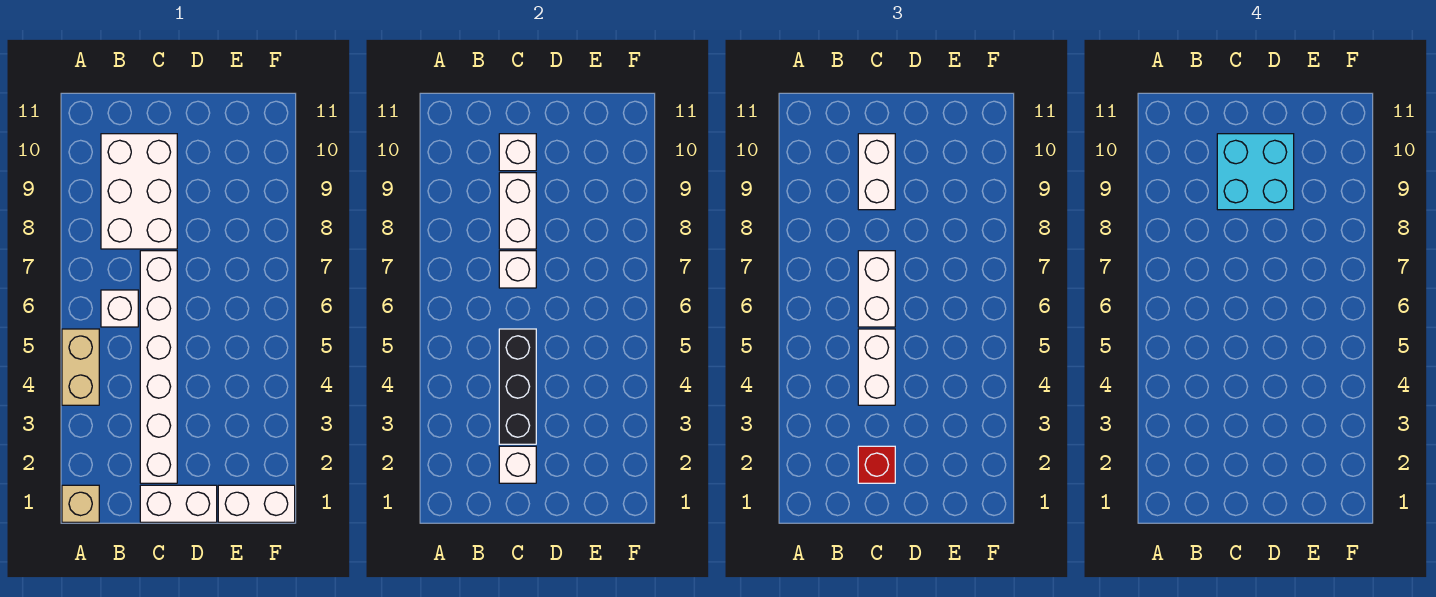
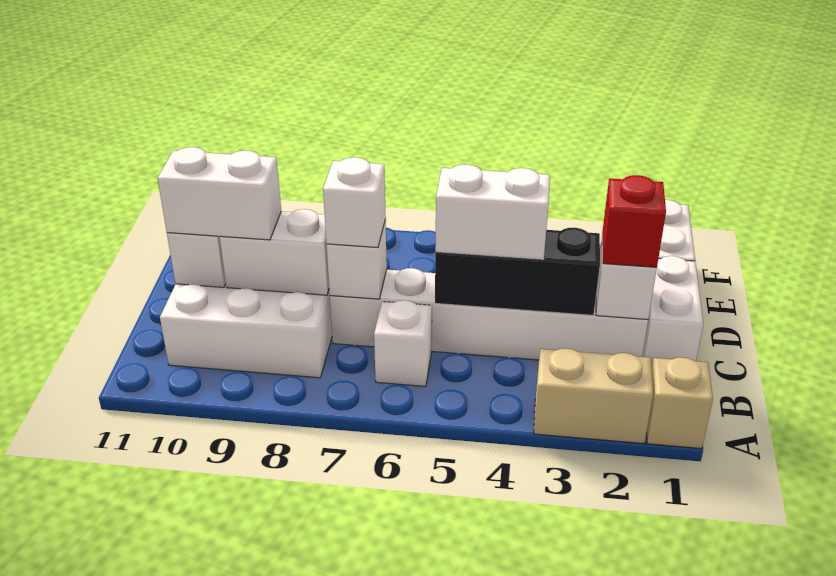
tan 1x2 brick [62,329,99,405] -> tan 1x2 brick moved to [534,348,653,444]
white 1x2 brick [858,251,895,327] -> white 1x1 brick [323,157,386,248]
cyan 2x2 brick [1217,134,1294,210] -> none

